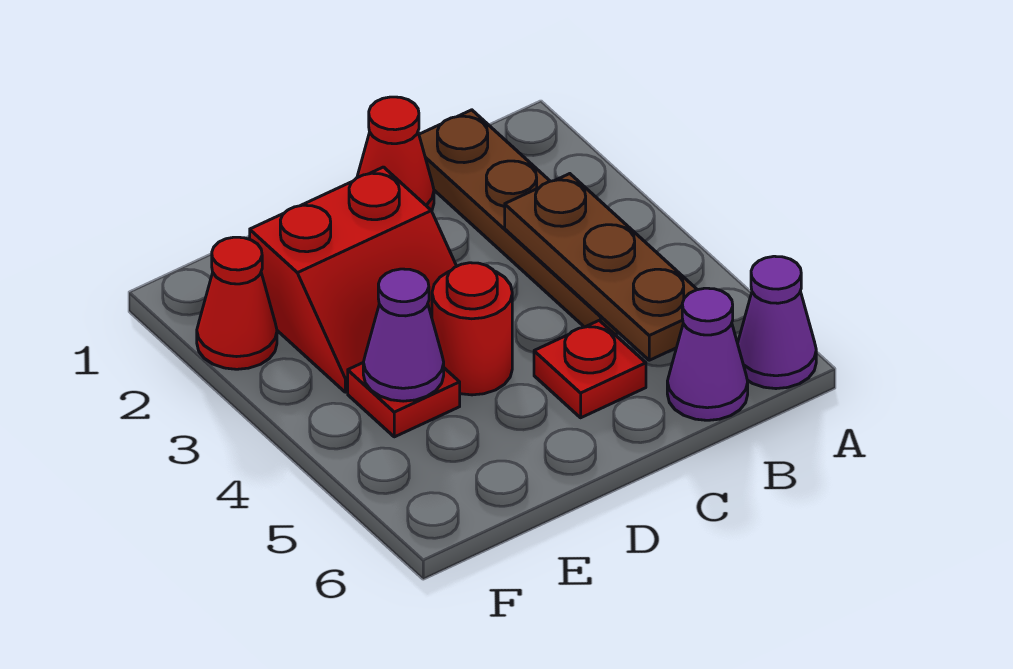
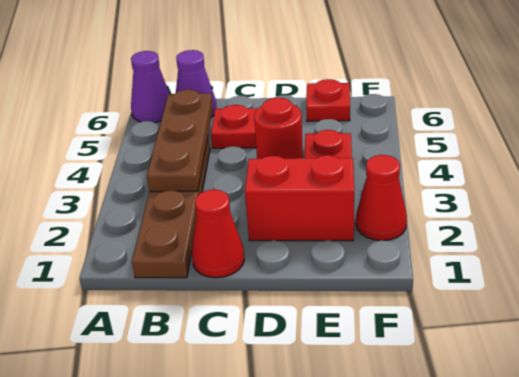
purple 1x1 cone [363,269,444,401] -> none
none -> red 1x1 plate [306,79,350,121]

